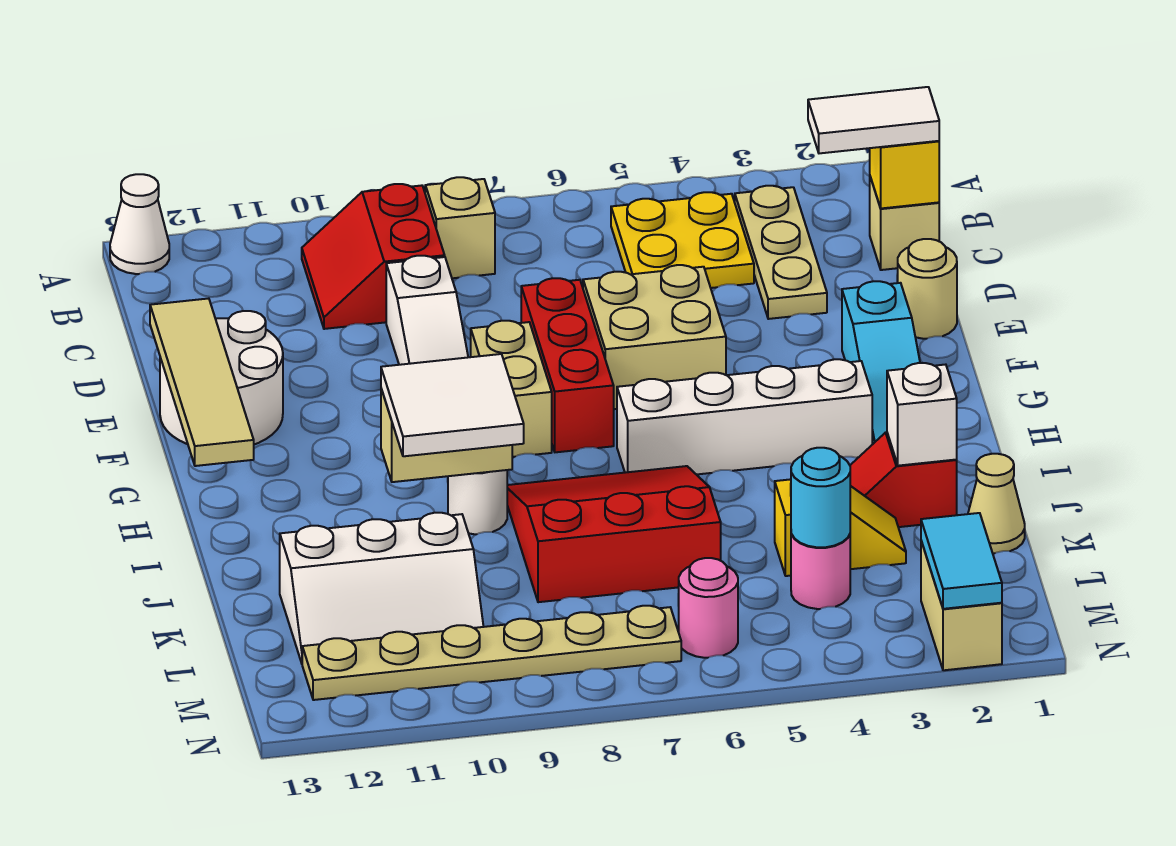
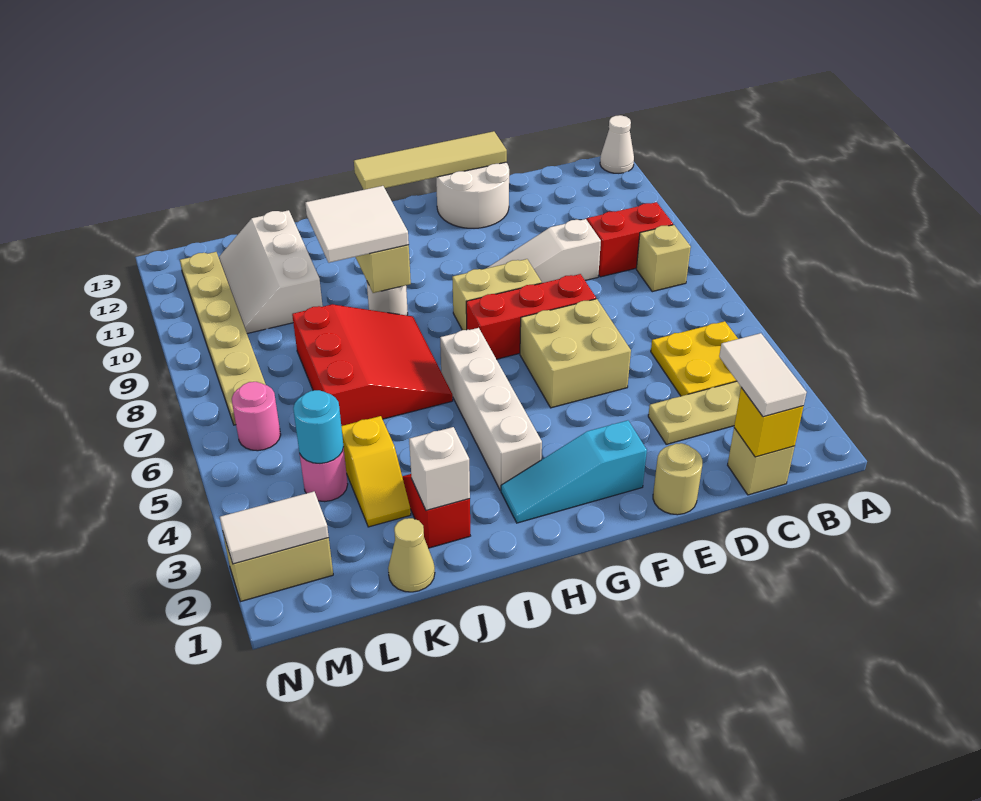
cyan 1x2 tile [921,513,1002,609] -> white 1x2 tile [220,492,329,564]

